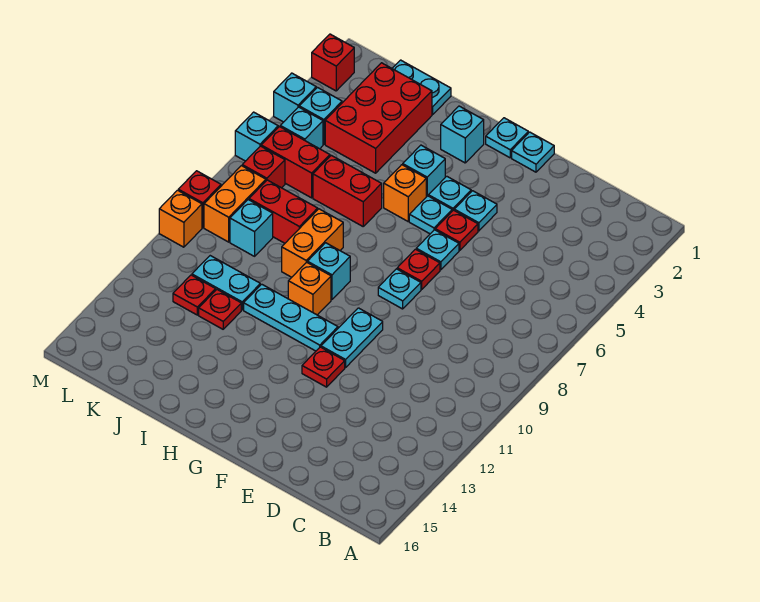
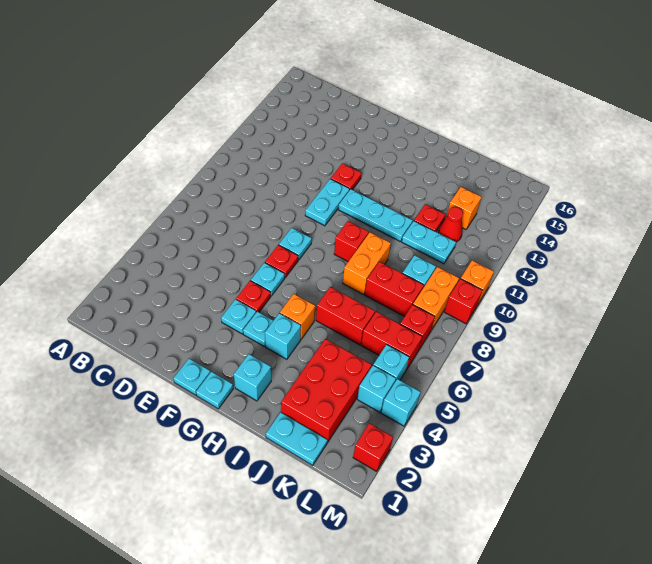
cyan 1x1 plate [409,196,452,234] -> none
cyan 1x1 brick [307,243,350,300] -> red 1x1 brick [334,221,369,262]
orange 1x1 brick [288,262,331,315] -> orange 1x1 brick moved to [447,187,481,229]
red 1x1 plate [173,275,216,315] -> red 1x1 cone [439,207,463,242]
cyan 1x1 brick [235,112,278,161] -> none

